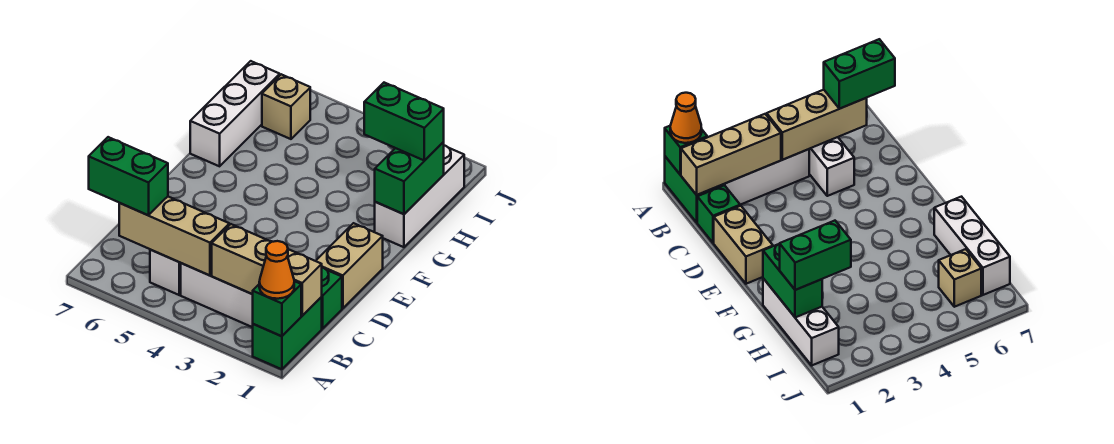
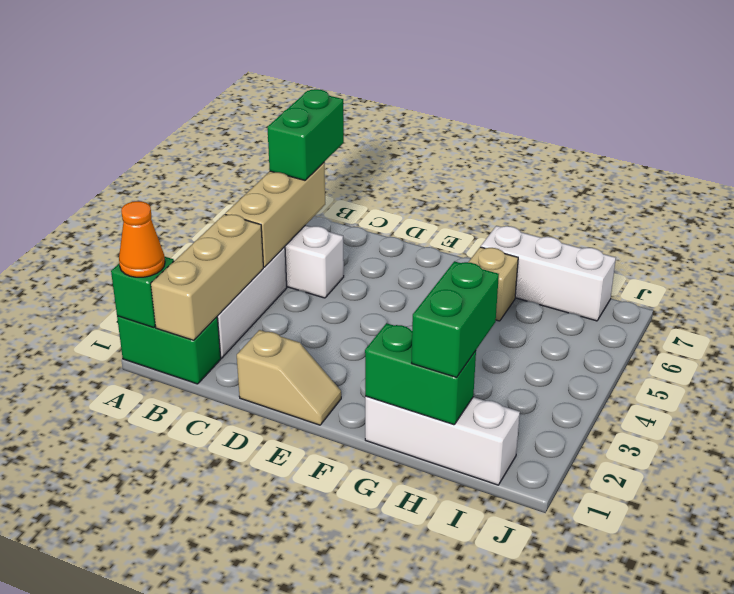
green 1x1 brick [322,268,342,329] -> none
tan 1x2 brick [316,223,383,308] -> tan 1x2 slope [237,330,341,425]
tan 1x1 brick [262,74,310,139] -> tan 1x1 brick moved to [468,247,518,321]

